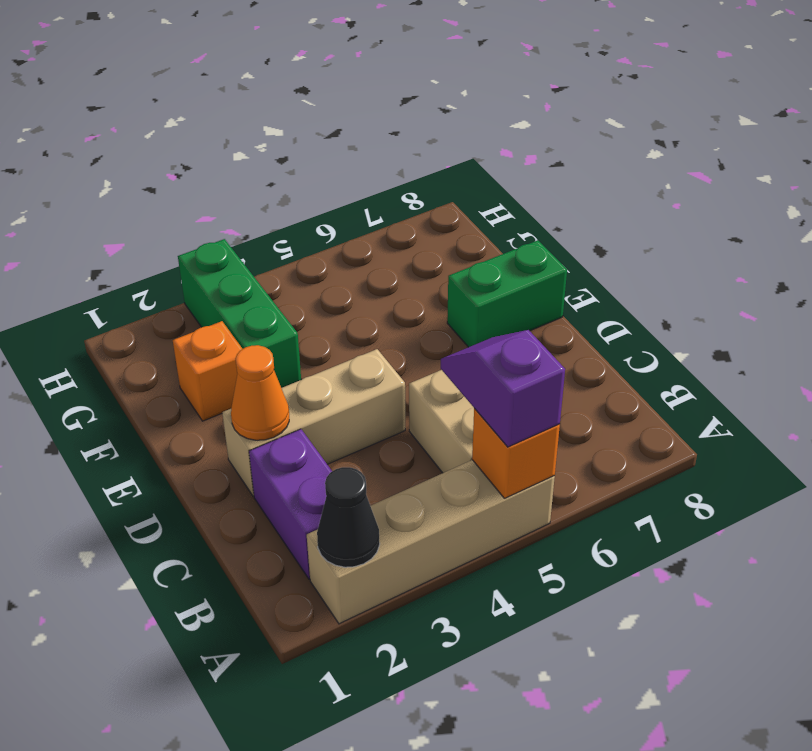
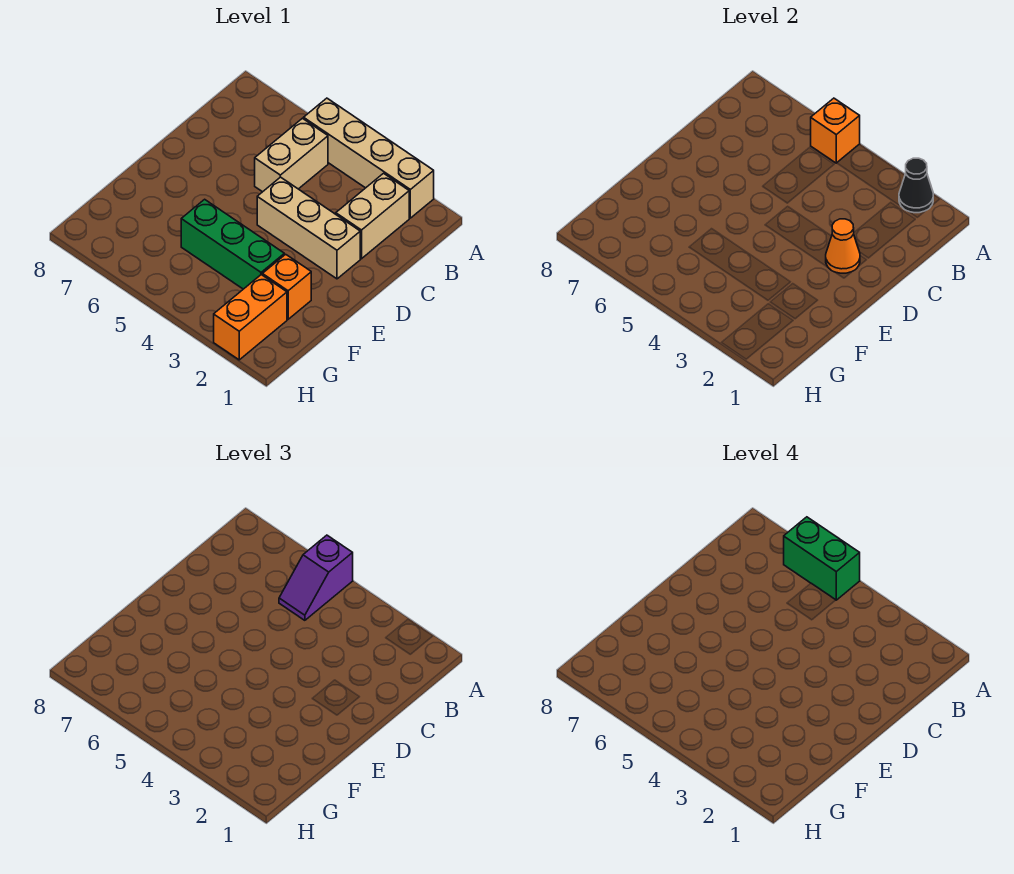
purple 1x2 brick [249,429,332,579] -> tan 1x2 brick [336,173,409,259]
green 1x2 brick [447,240,567,347] -> green 1x2 brick moved to [784,517,860,600]
green 1x3 brick [178,239,301,388] -> green 1x3 brick turned to [181,199,284,289]
none -> orange 1x2 brick [214,275,287,360]

